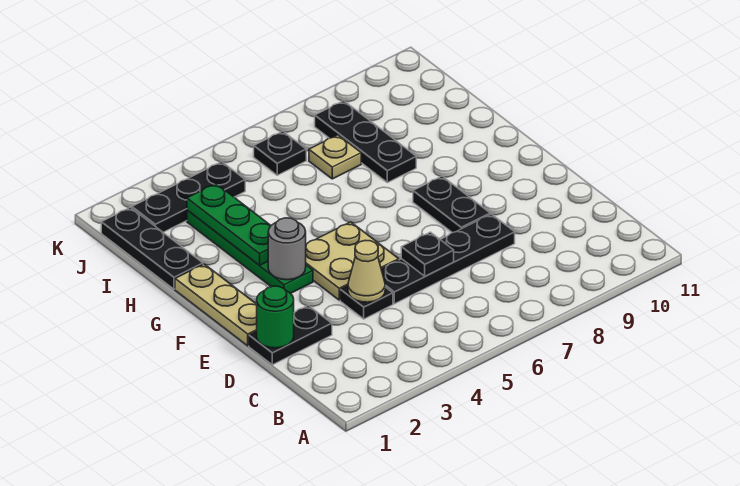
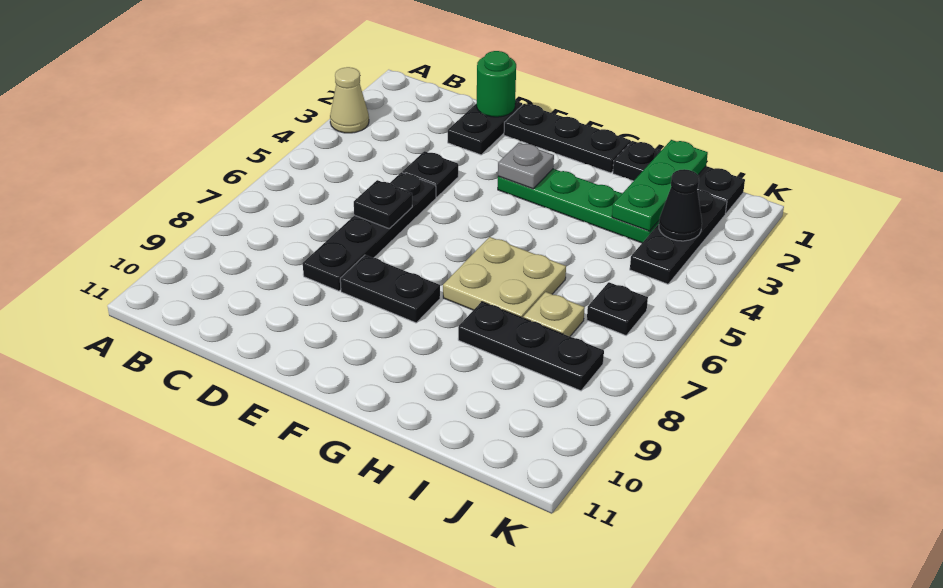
tan 1x1 cone [348,241,385,302] -> tan 1x1 cone moved to [330,67,369,133]
tan 1x3 plate [175,264,257,346] -> black 1x3 plate [504,104,631,173]
tan 2x2 plate [306,222,399,300] -> tan 2x2 plate moved to [443,237,566,318]
grey 1x1 round brick [268,218,306,280] -> grey 1x1 plate [498,143,554,189]
green 1x3 plate [187,184,271,265] -> green 1x3 plate turned to [612,140,708,231]
none -> black 1x1 cone [659,169,702,241]

